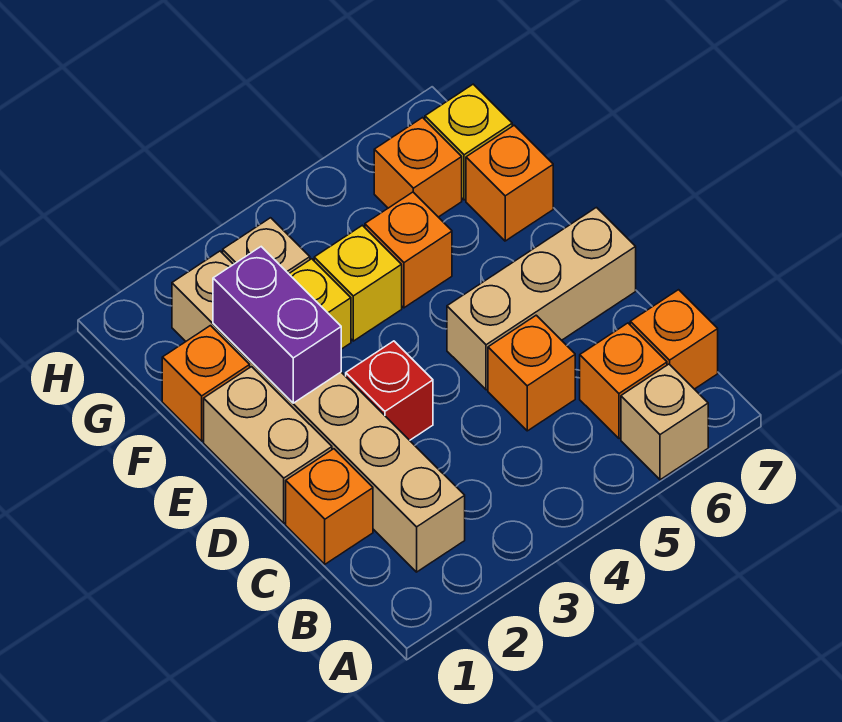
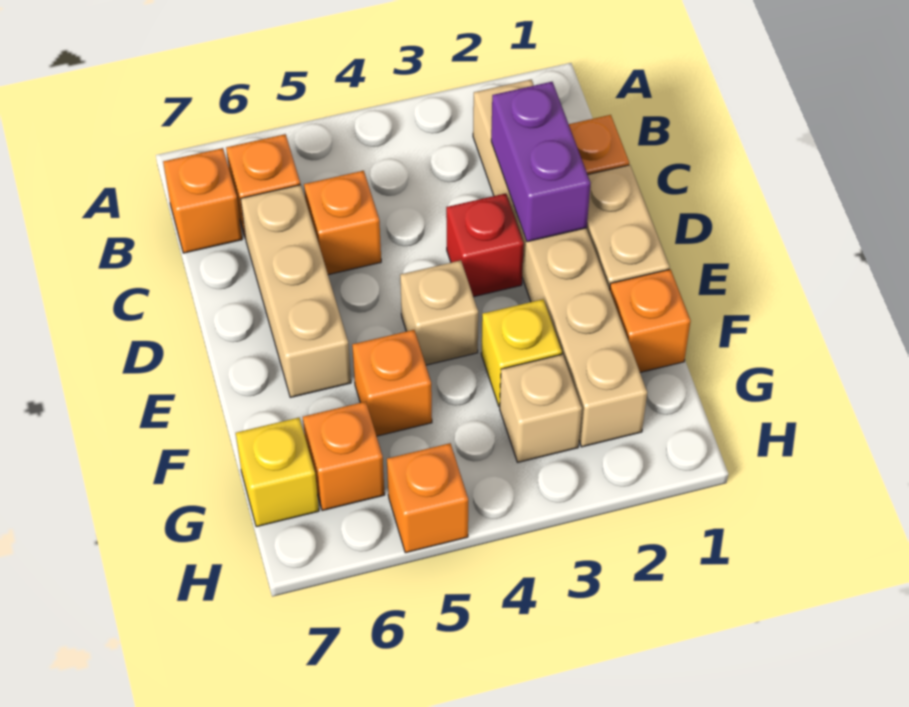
tan 1x1 brick [621,364,708,480] -> tan 1x1 brick moved to [400,260,478,365]
tan 1x3 brick [447,208,636,390] -> tan 1x3 brick turned to [241,185,351,397]
purple 1x2 brick [213,247,341,403] -> purple 1x2 brick moved to [491,82,590,242]
yellow 1x1 brick [314,225,402,341] -> none
orange 1x1 brick [466,125,553,241] -> orange 1x1 brick moved to [387,443,468,553]

